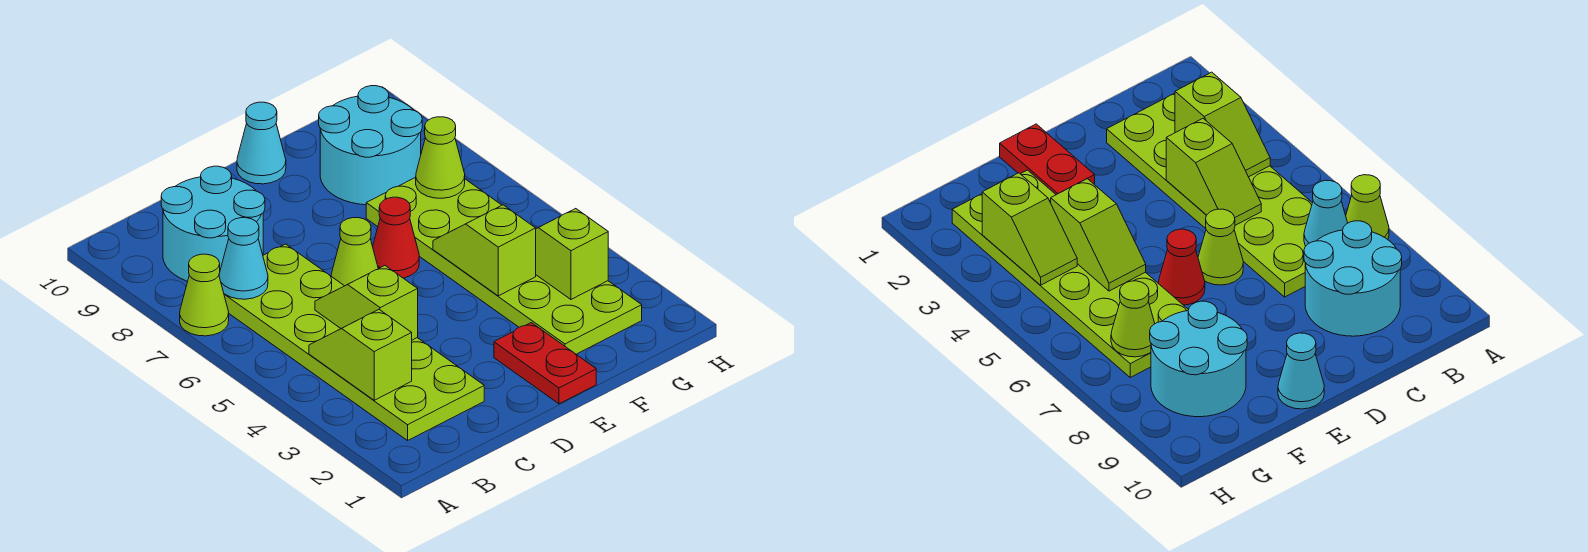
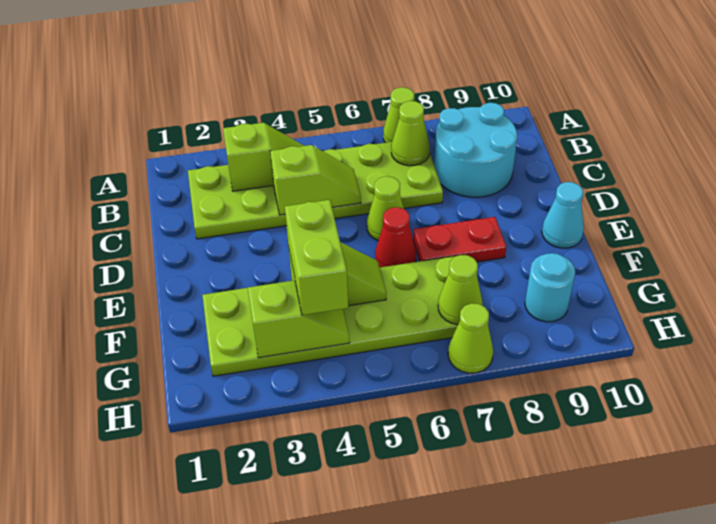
cyan 1x1 cone [219,218,268,299] -> lime 1x1 cone [391,101,430,166]
red 1x2 plate [494,323,596,404] -> red 1x2 plate moved to [413,217,506,262]
none -> lime 1x2 brick [285,200,348,315]
cyan 2x2 round brick [319,86,422,205] -> cyan 1x1 round brick [525,253,575,322]
none -> lime 1x1 cone [448,303,493,373]

